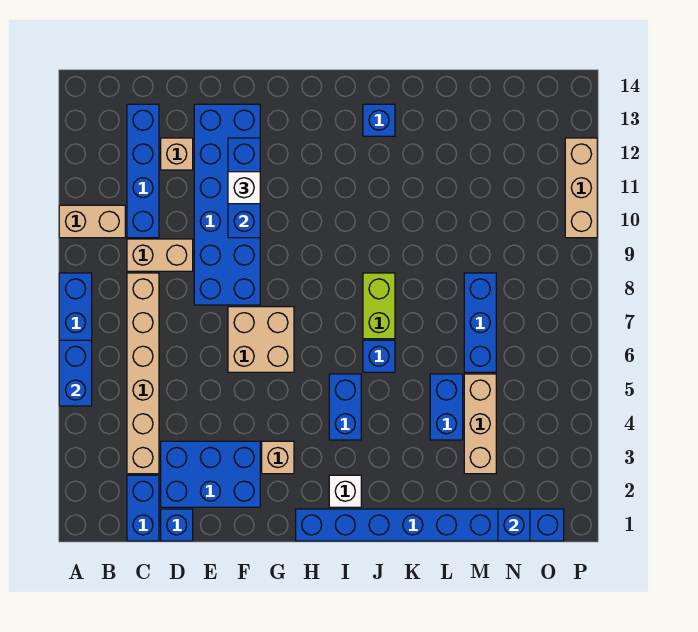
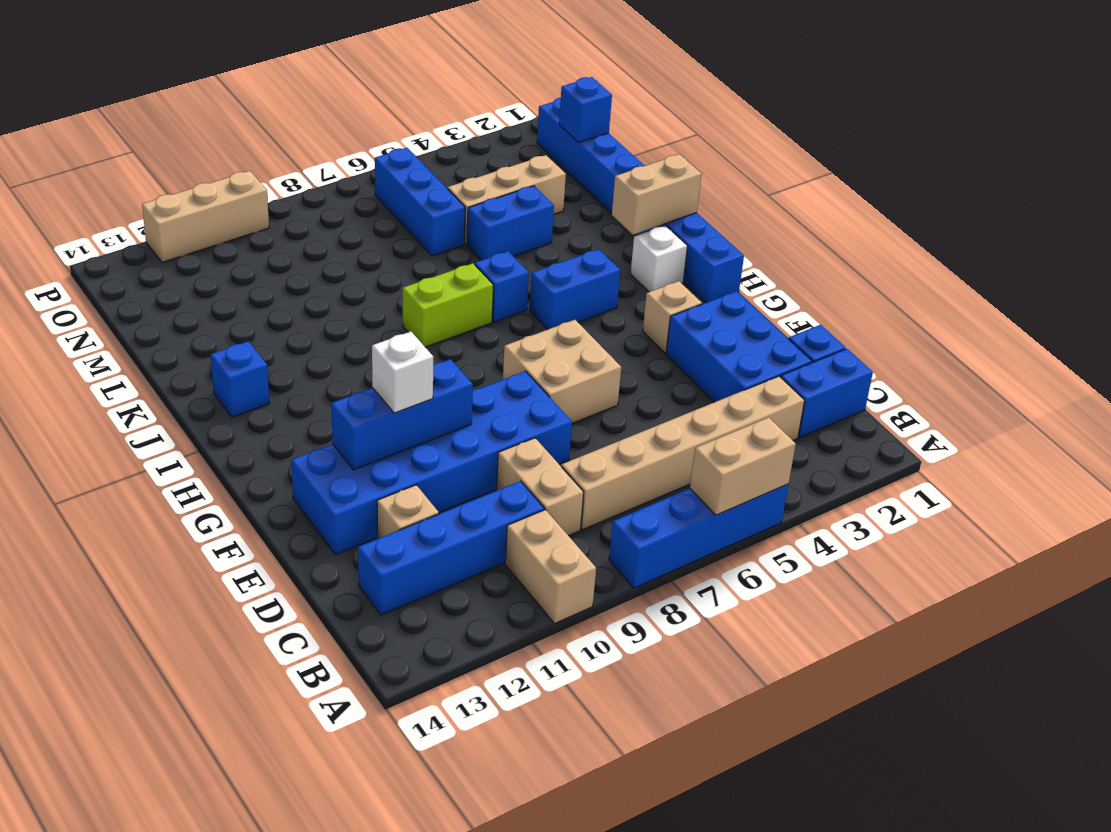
blue 1x2 brick [59,340,92,406] -> tan 1x2 brick [690,417,796,515]
none -> tan 1x2 brick [612,154,702,235]
blue 1x3 brick [464,273,496,372] -> blue 1x3 brick turned to [375,148,465,256]

